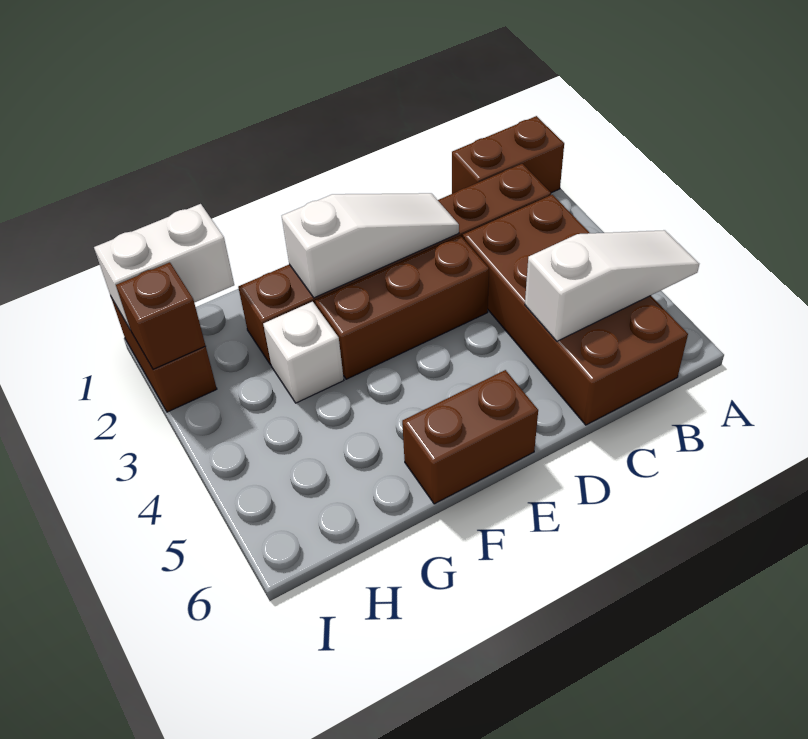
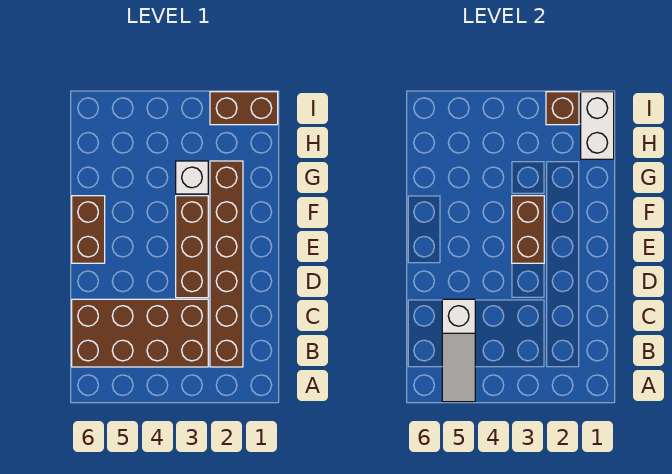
brown 1x2 brick [452,116,564,194] -> brown 1x2 brick moved to [512,196,544,263]
white 1x3 slope [282,193,459,298] -> none

